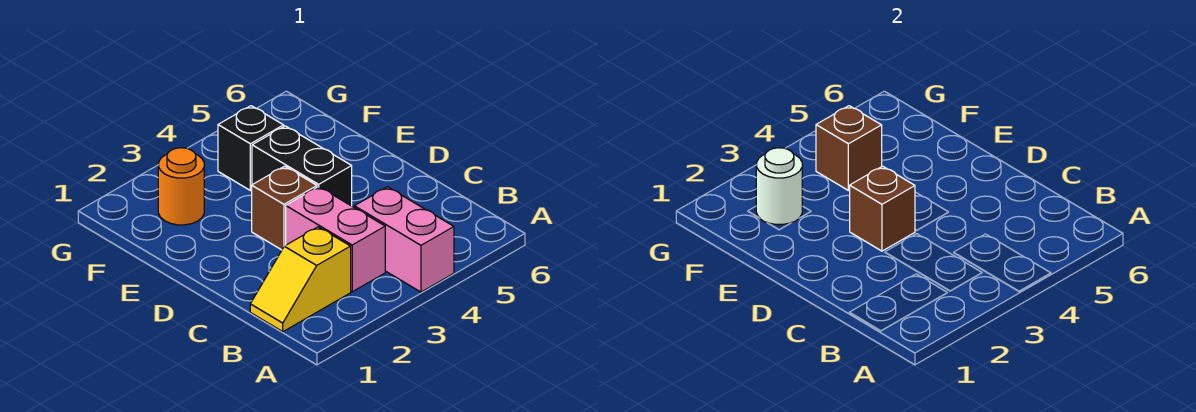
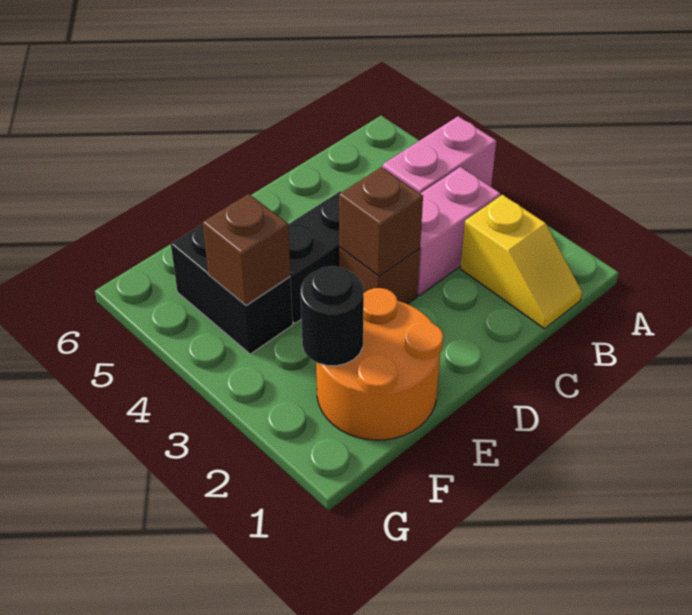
orange 1x1 round brick [158,148,204,225] -> orange 2x2 round brick [316,288,443,440]
white 1x1 round brick [756,148,802,225] -> black 1x1 round brick [300,266,364,366]
black 1x1 brick [218,106,284,191] -> black 1x2 brick [171,225,293,354]

